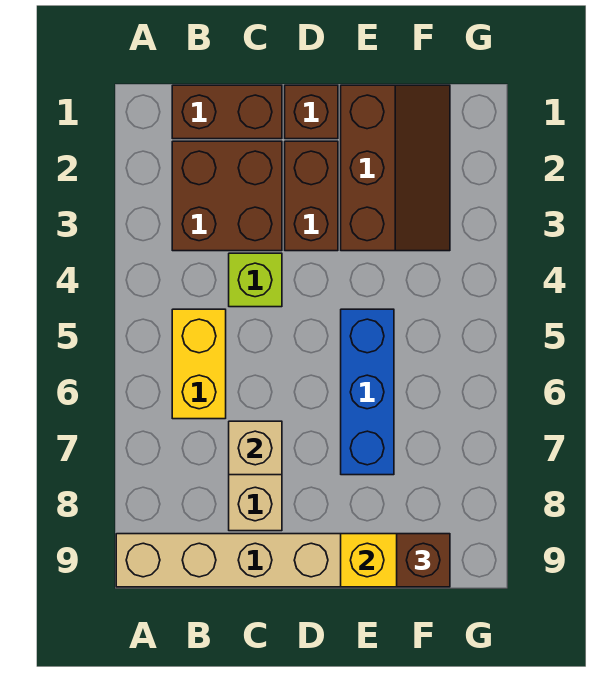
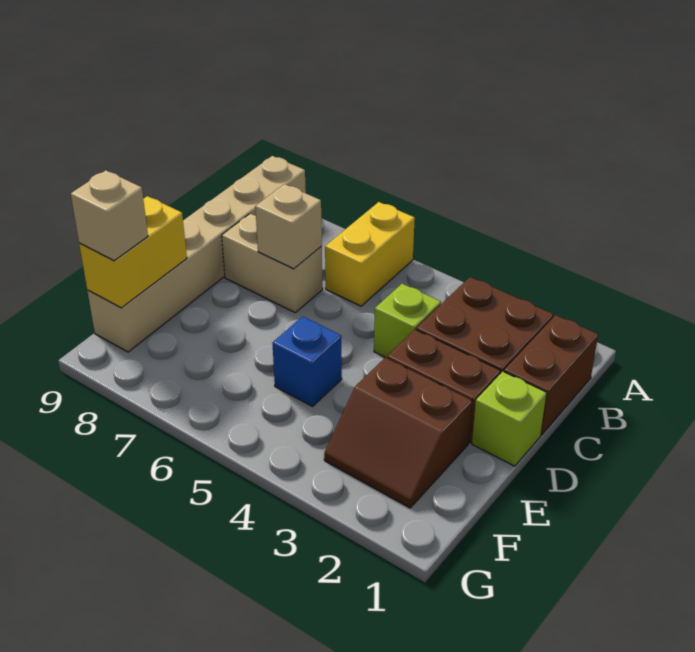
yellow 1x2 brick [172,309,226,419] -> yellow 1x2 brick turned to [325,202,415,306]
brown 1x1 brick [285,85,338,139] -> lime 1x1 brick [472,372,547,466]
brown 2x3 slope [341,85,450,251] -> brown 2x2 slope [324,357,472,508]
blue 1x3 brick [341,309,394,475] -> blue 1x1 brick [273,317,342,406]
brown 1x1 brick [397,534,450,587] -> tan 1x1 brick [71,170,148,261]

